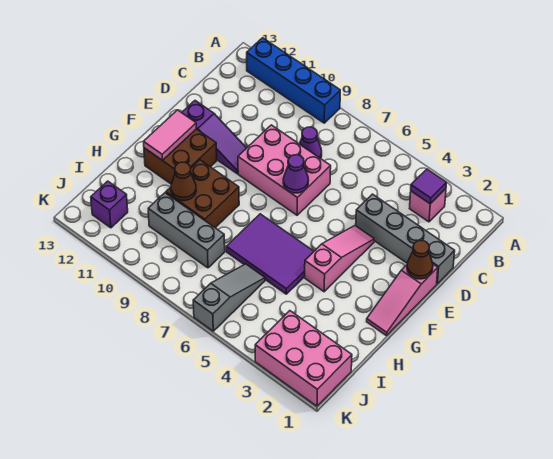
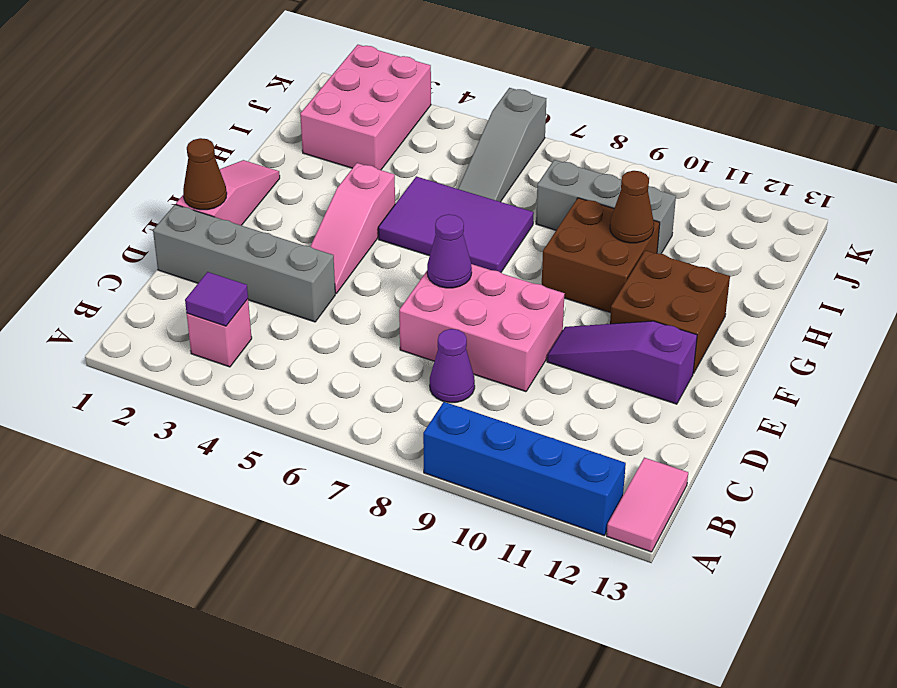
pink 1x2 tile [144,110,196,160] -> pink 1x2 tile moved to [607,458,688,552]
pink 2x3 brick [255,311,352,406] -> pink 2x3 brick turned to [300,45,431,170]
purple 1x1 brick [91,181,128,228] -> none

